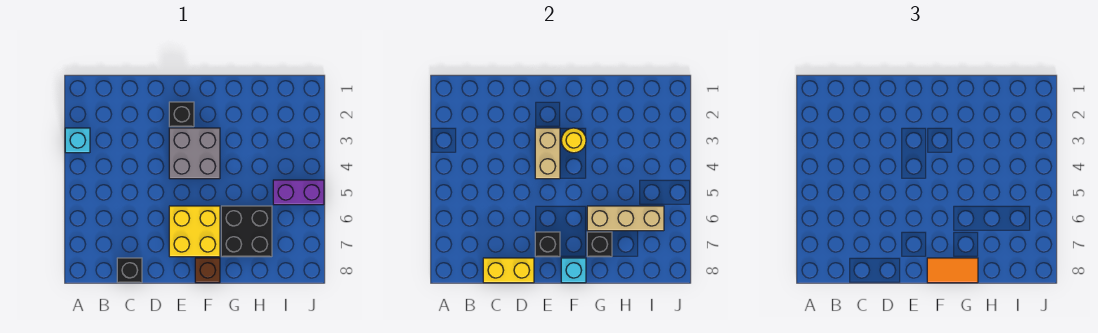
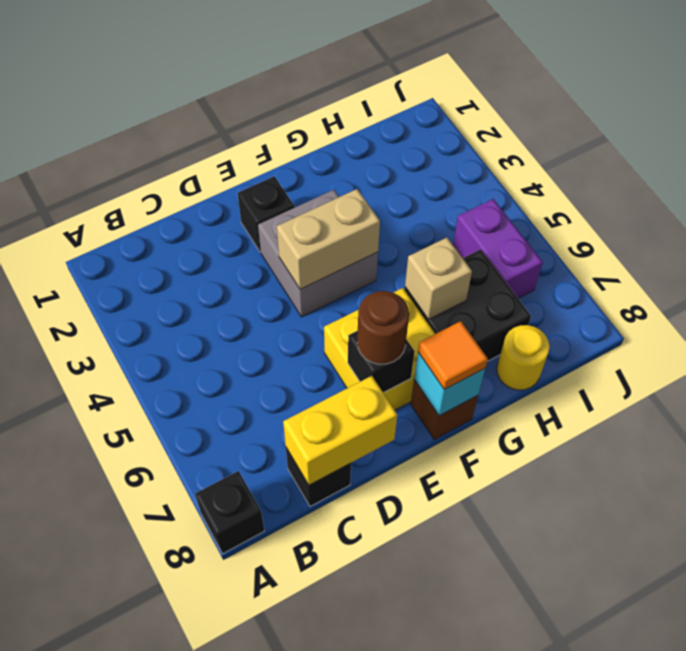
cyan 1x1 brick [65,128,90,153] -> none
tan 1x2 brick [535,128,560,179] -> tan 1x2 brick turned to [277,189,380,289]
none -> brown 1x1 round brick [357,291,409,364]
yellow 1x1 round brick [561,128,586,153] -> yellow 1x1 round brick moved to [497,325,550,390]
orange 1x2 tile [927,258,978,283] -> orange 1x1 tile [418,321,488,390]
tan 1x3 brick [587,206,664,231] -> tan 1x1 brick [405,238,472,320]
black 1x1 brick [587,232,612,257] -> black 1x1 brick moved to [195,471,264,554]
purple 1x2 brick [273,180,324,205] -> purple 1x2 brick turned to [453,199,543,298]

